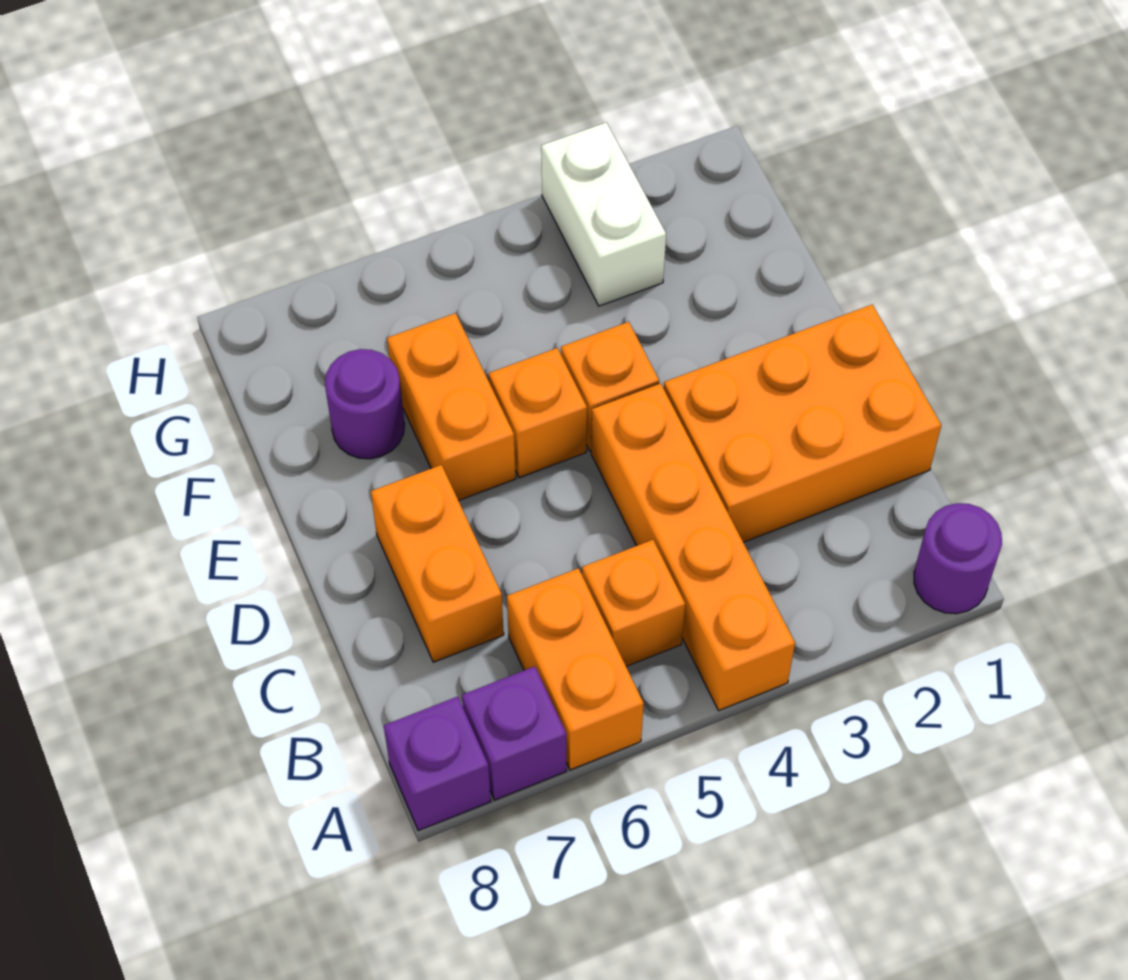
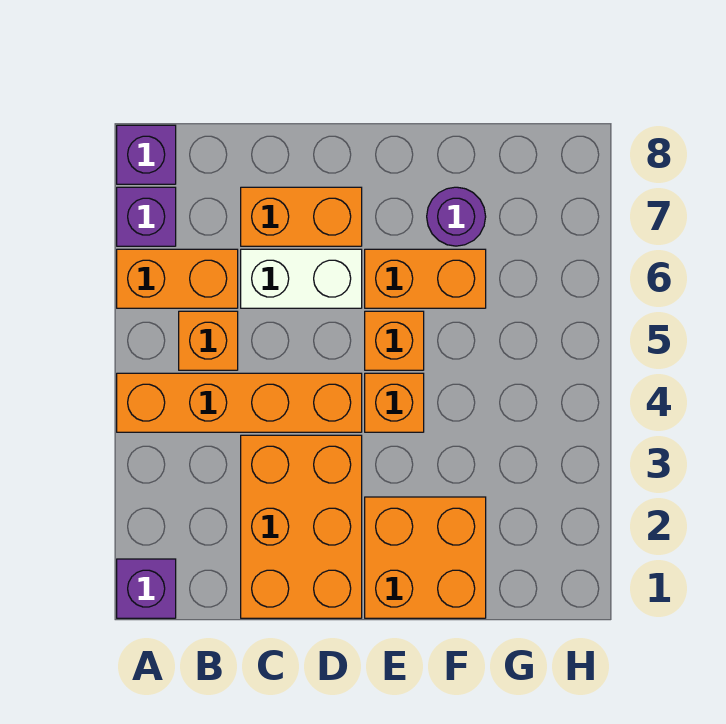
purple 1x1 round brick [914,503,1002,614] -> purple 1x1 brick [117,559,176,618]
none -> orange 2x2 brick [365,497,486,618]
white 1x2 brick [541,122,666,306] -> white 1x2 brick moved to [241,249,362,308]

